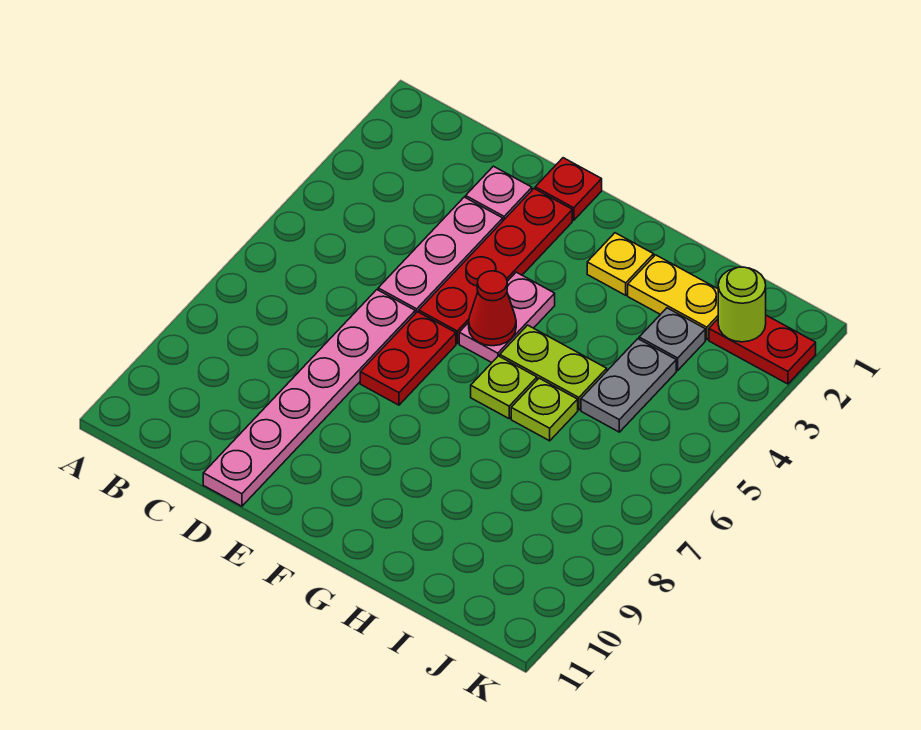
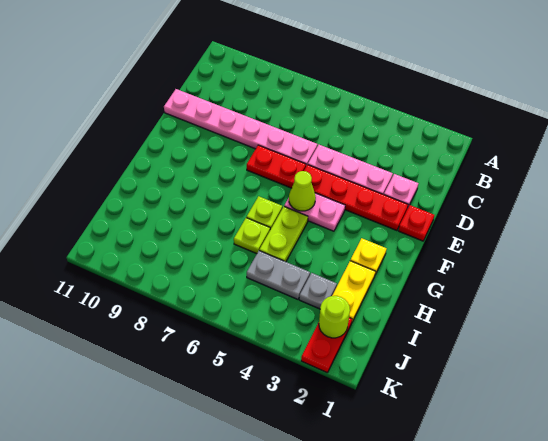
red 1x1 cone [469,271,516,346] -> lime 1x1 cone [289,171,316,211]

